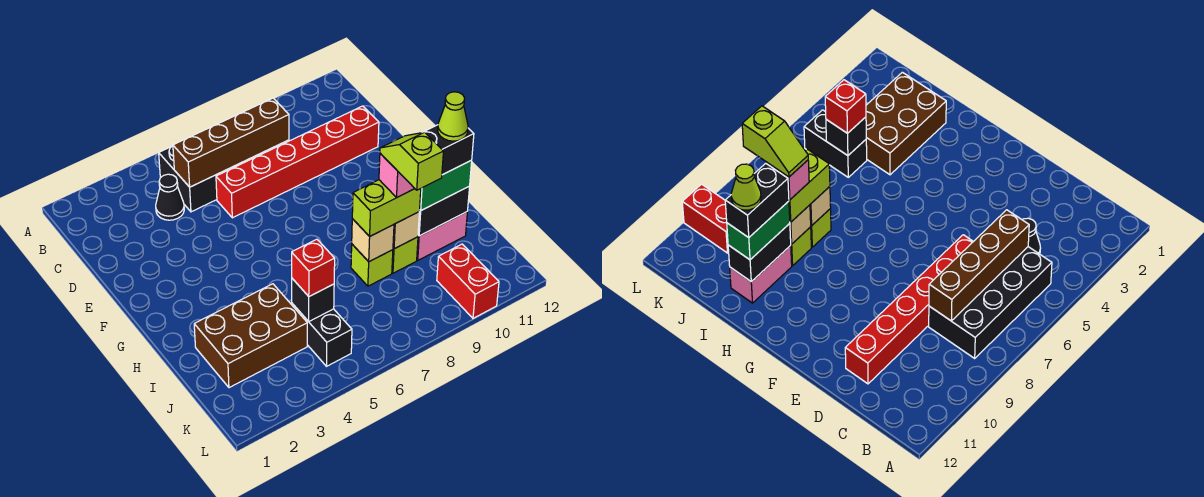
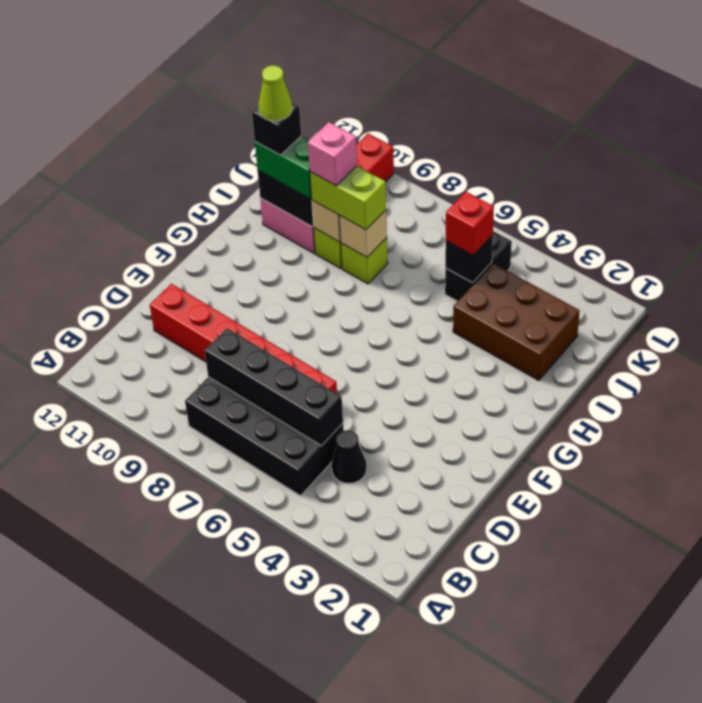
brown 1x4 brick [173,98,289,187] -> black 1x4 brick [205,328,343,446]
lime 1x2 slope [380,132,443,190] -> none
black 1x2 brick [422,125,474,175] -> black 1x1 brick [252,103,301,155]

